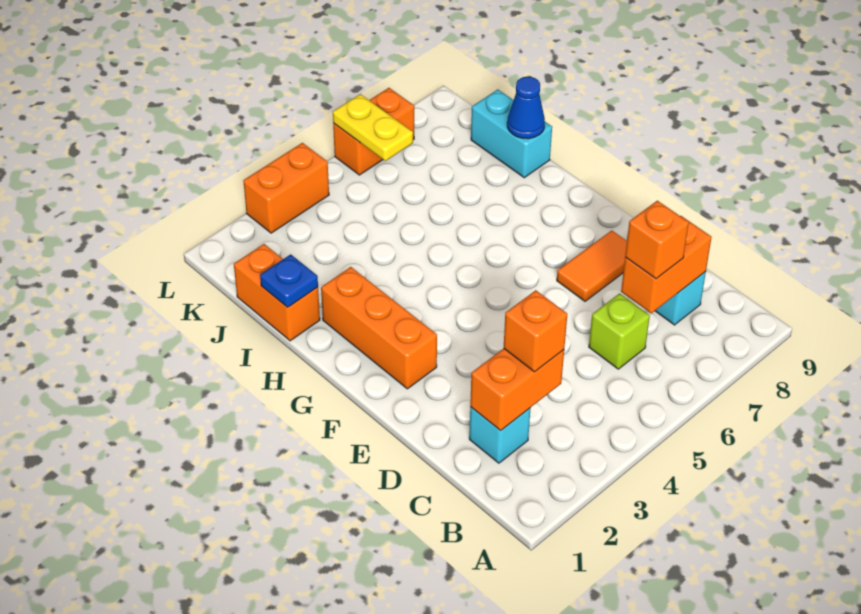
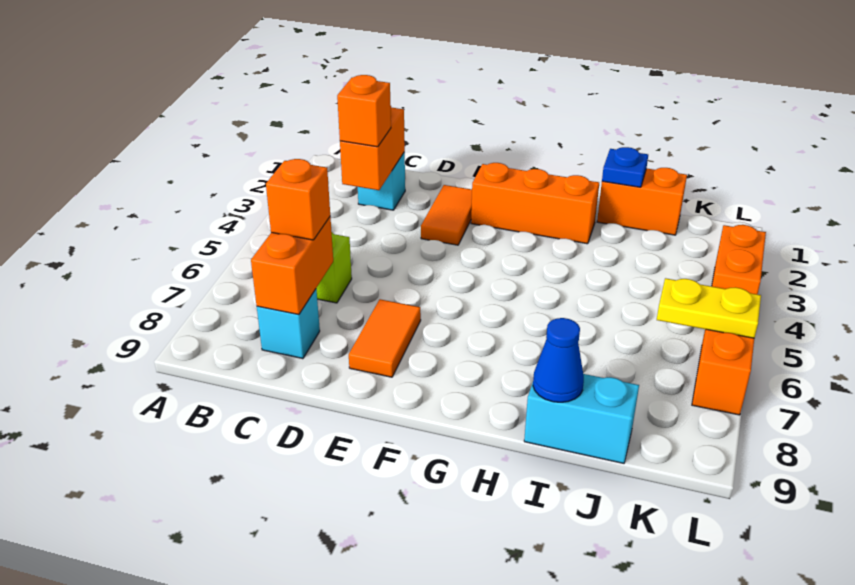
none -> orange 1x2 tile [421,185,472,245]

